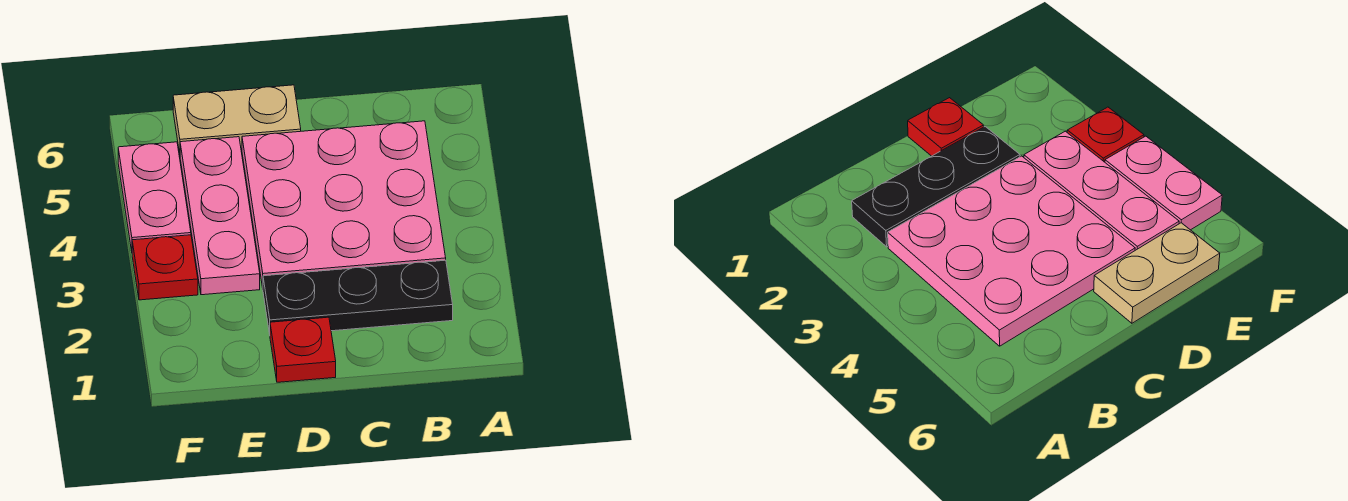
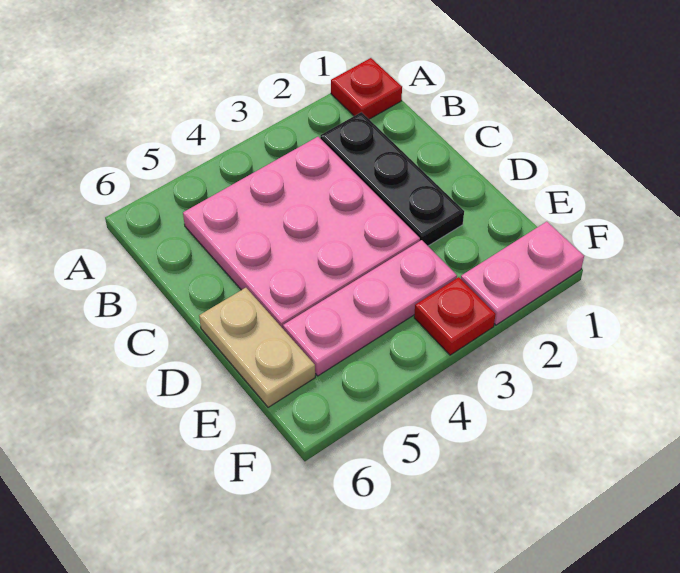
red 1x1 plate [270,317,336,382] -> red 1x1 plate moved to [331,58,402,119]
pink 1x2 plate [118,142,191,251] -> pink 1x2 plate moved to [461,222,584,325]

